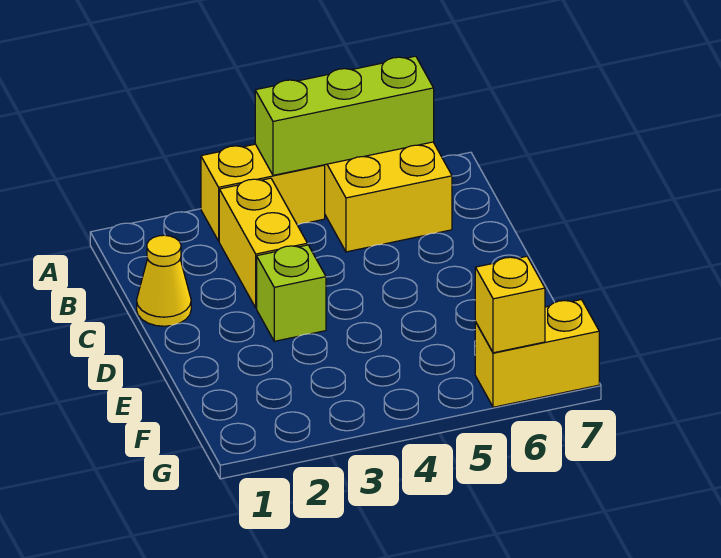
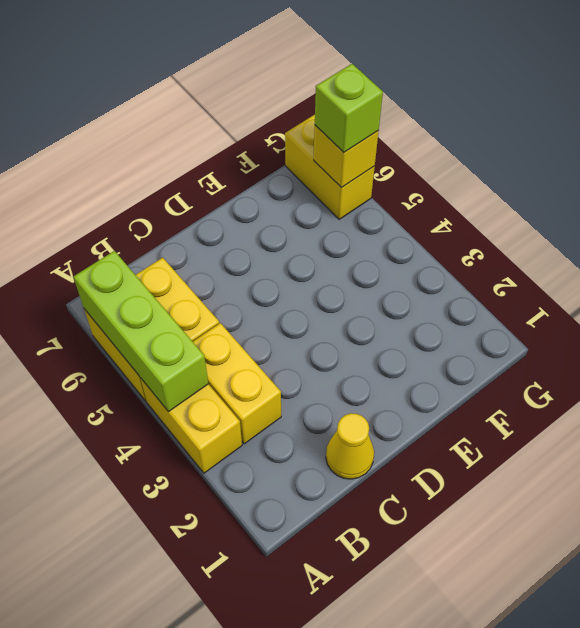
yellow 1x2 brick [219,178,307,308] -> yellow 1x2 brick turned to [193,323,281,444]
lime 1x1 brick [257,245,326,341] -> lime 1x1 brick moved to [315,64,383,152]

